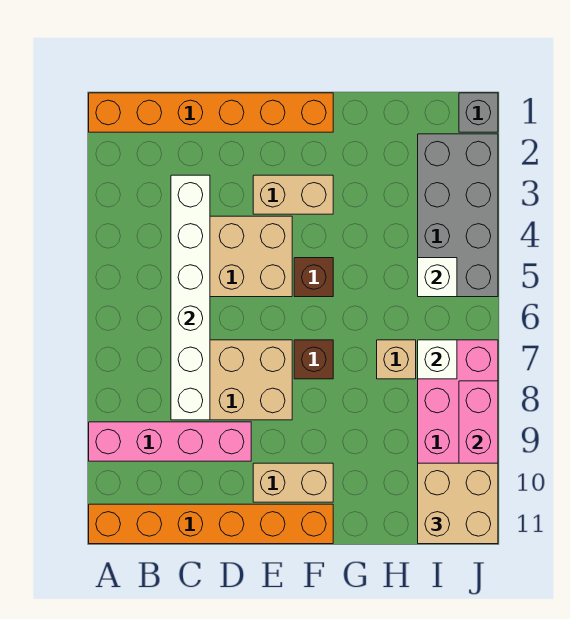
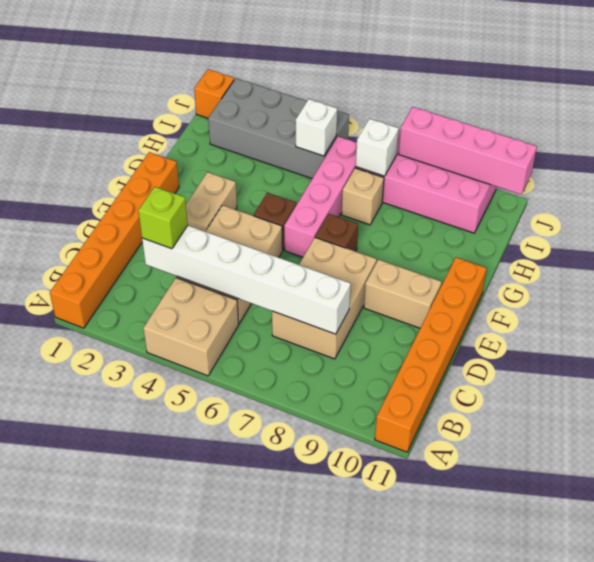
pink 1x4 brick [89,422,251,461] -> pink 1x4 brick moved to [284,136,357,257]
none -> lime 1x1 brick [138,187,188,249]
tan 1x2 brick [253,463,333,502] -> tan 1x2 brick turned to [364,259,442,328]
tan 2x2 brick [418,463,498,544] -> tan 2x2 brick moved to [143,278,239,376]
grey 1x1 brick [459,93,498,132] -> orange 1x1 brick [194,69,234,118]

